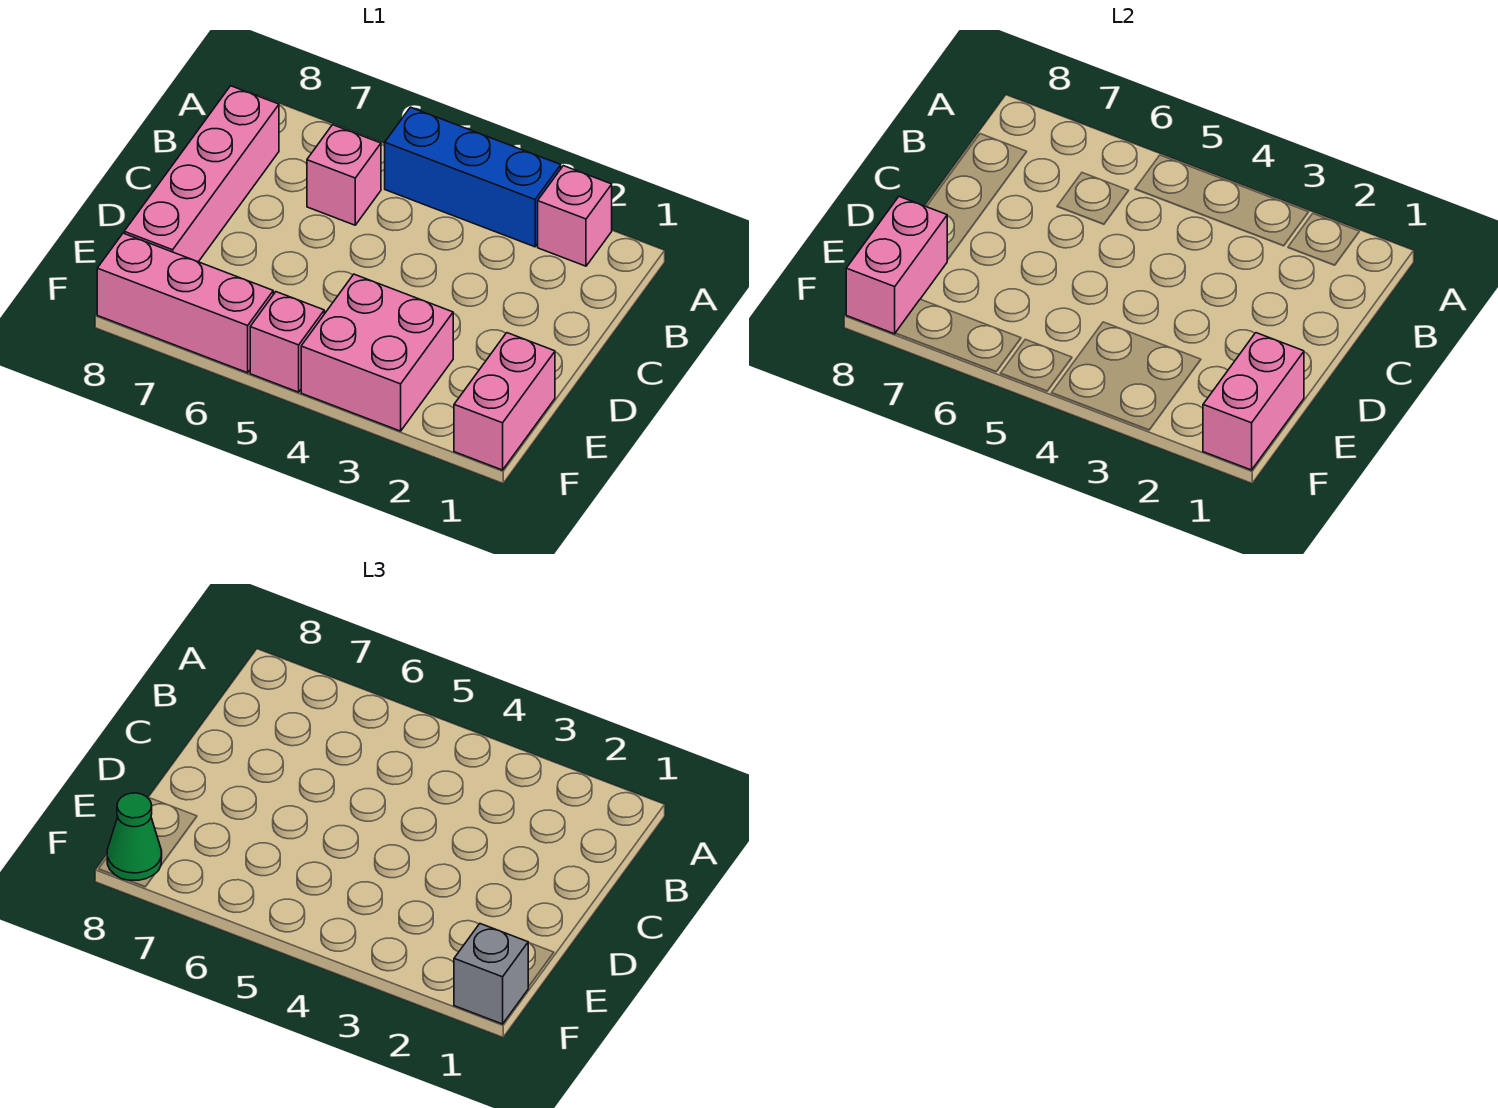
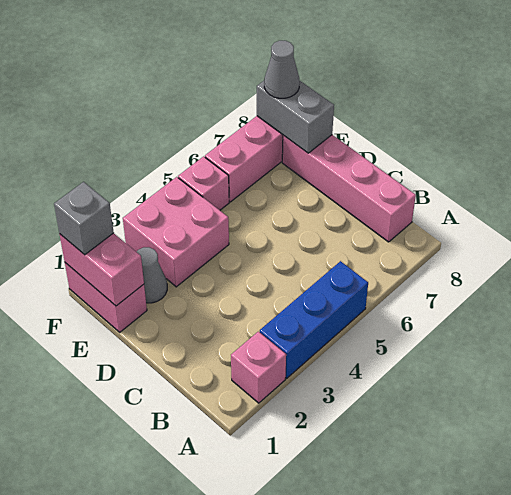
pink 1x1 brick [307,125,381,225] -> none
none -> grey 1x1 cone [137,247,167,303]
pink 1x2 brick [846,197,947,334] -> grey 1x2 brick [257,81,334,153]
green 1x1 cone [107,793,162,880] -> grey 1x1 cone [264,41,300,98]

